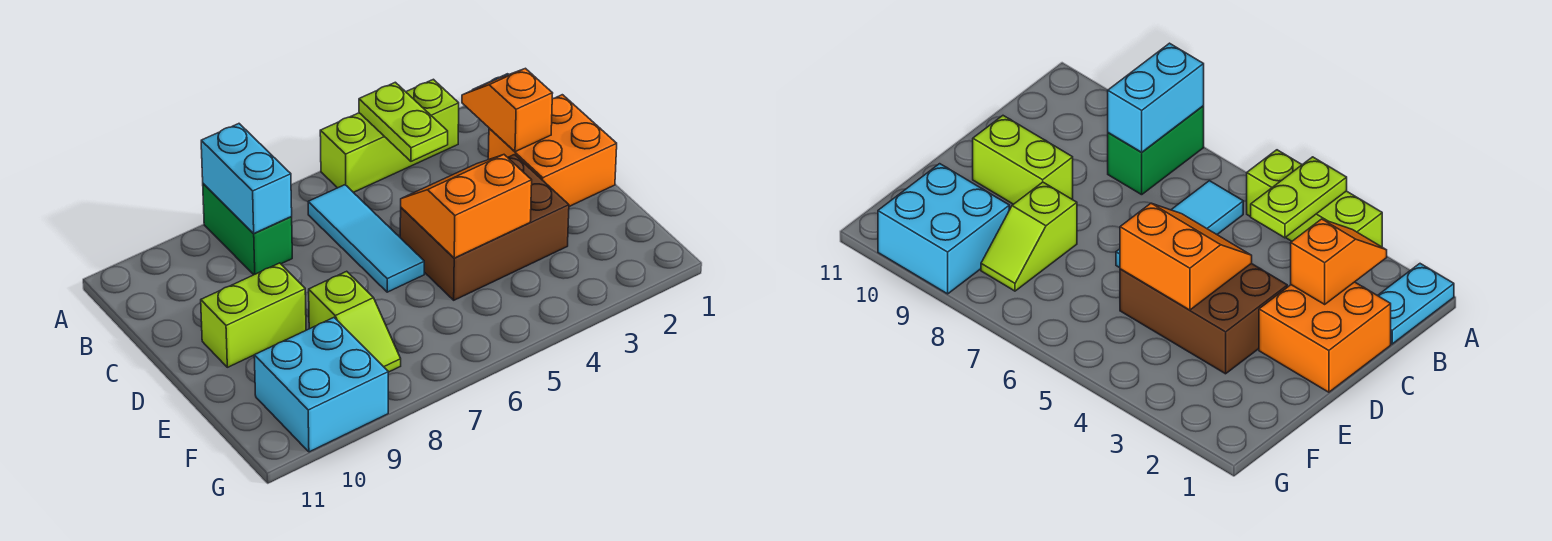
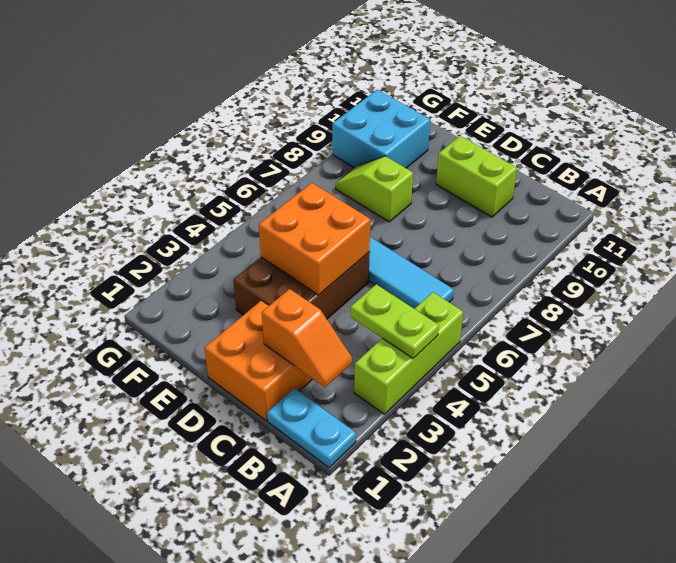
green 1x2 brick [203,184,292,275] -> none
cyan 1x2 brick [201,124,292,234] -> none
orange 2x2 slope [401,155,532,258] -> orange 2x2 brick [259,183,370,295]
lime 1x2 brick [201,263,306,367] -> lime 1x2 brick turned to [436,136,517,217]

